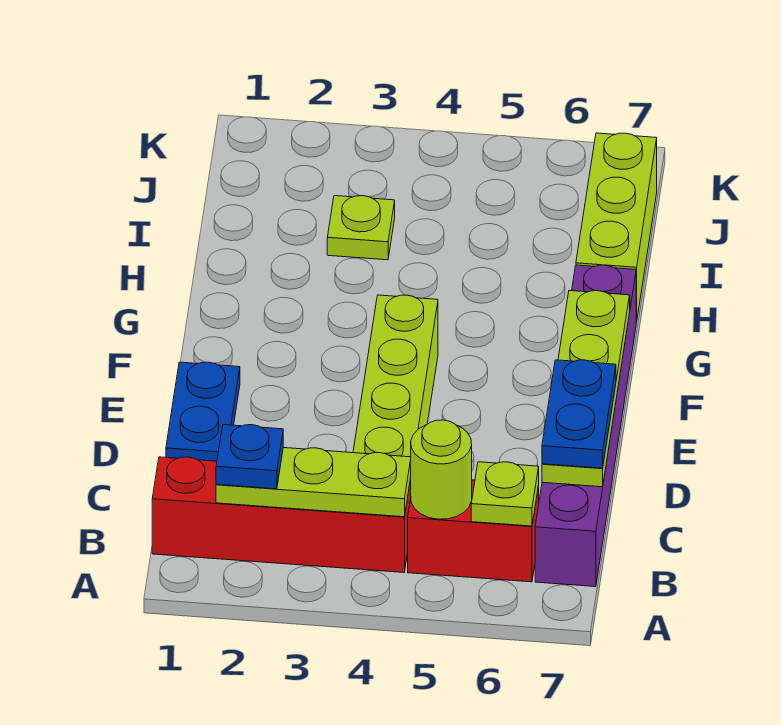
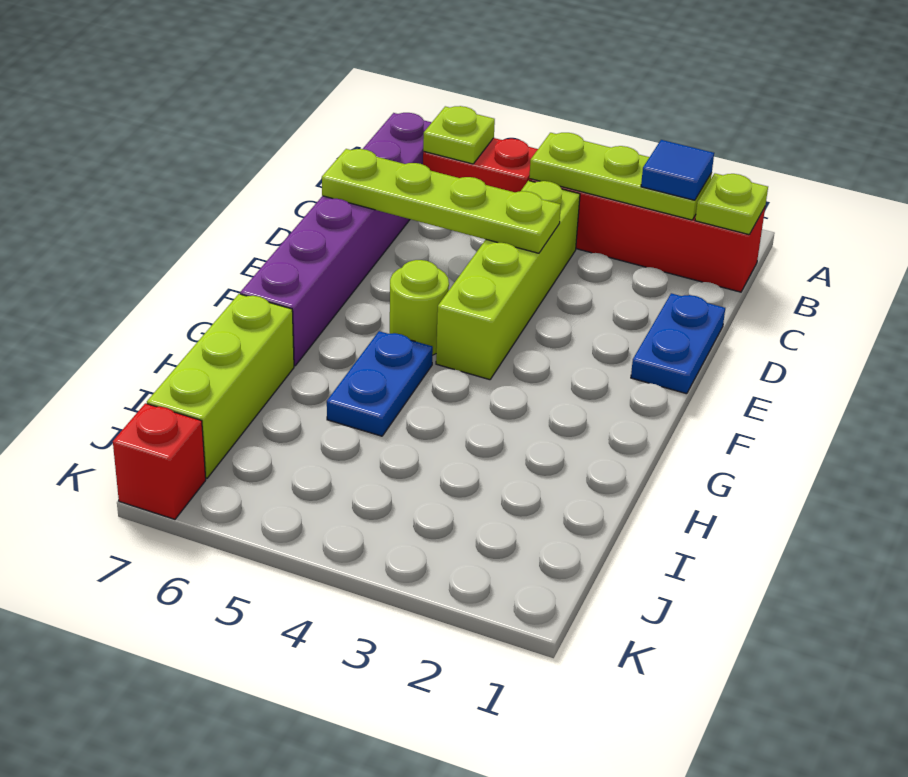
blue 1x1 plate [216,425,283,489] -> blue 1x1 tile [641,140,714,200]
lime 1x1 round brick [410,420,472,519] -> lime 1x1 round brick moved to [390,260,449,355]
lime 1x4 plate [542,291,630,487] -> lime 1x4 plate turned to [322,149,561,253]
blue 1x2 plate [542,360,616,468] -> blue 1x2 plate moved to [327,331,433,436]
lime 1x1 plate [327,196,395,260] -> lime 1x1 plate moved to [695,173,768,235]
none -> red 1x1 brick [113,403,206,519]

